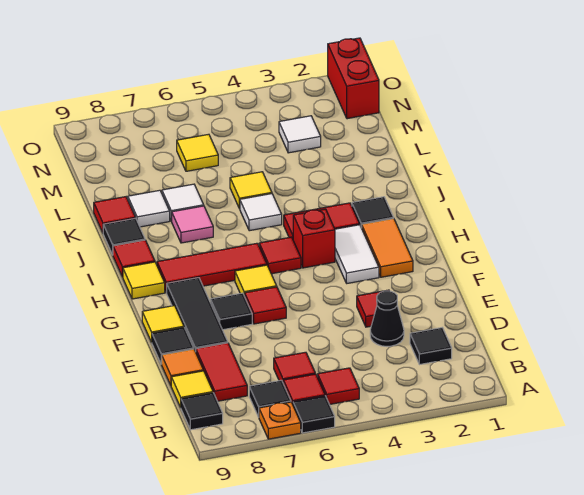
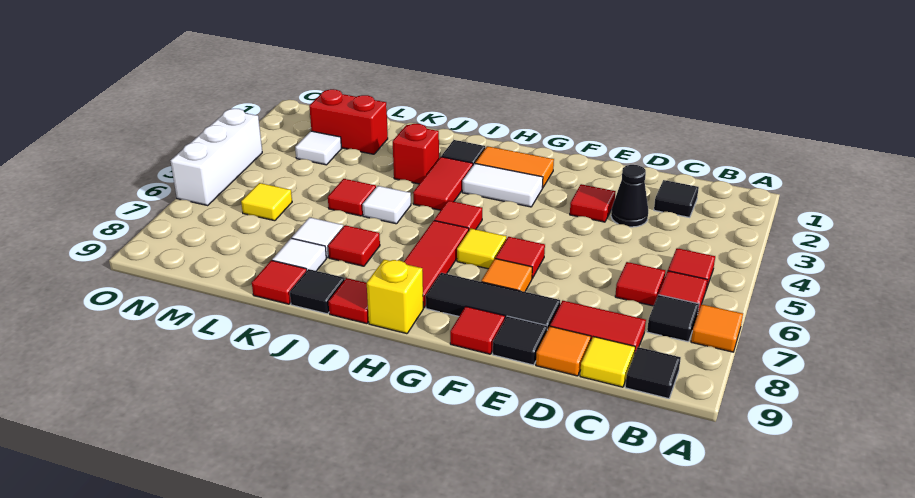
black 1x1 tile [293,396,335,433] -> none
orange 1x1 plate [259,402,301,439] -> orange 1x1 tile [691,304,743,352]
black 1x1 tile [210,293,252,330] -> orange 1x1 tile [481,259,532,292]
yellow 1x1 tile [142,306,184,342] -> red 1x1 tile [450,306,505,354]
red 1x1 brick [293,209,335,268] -> red 1x1 brick moved to [393,124,439,184]
yellow 1x1 tile [123,262,165,299] -> yellow 1x1 brick [367,259,423,334]
pink 1x1 tile [172,206,213,243] -> red 1x1 tile [328,225,380,266]
yellow 1x1 tile [230,172,272,209] -> red 1x1 tile [328,179,376,216]
red 1x2 brick [328,38,379,119] -> red 1x2 brick moved to [309,89,388,154]
none -> white 1x3 brick [170,109,262,206]

